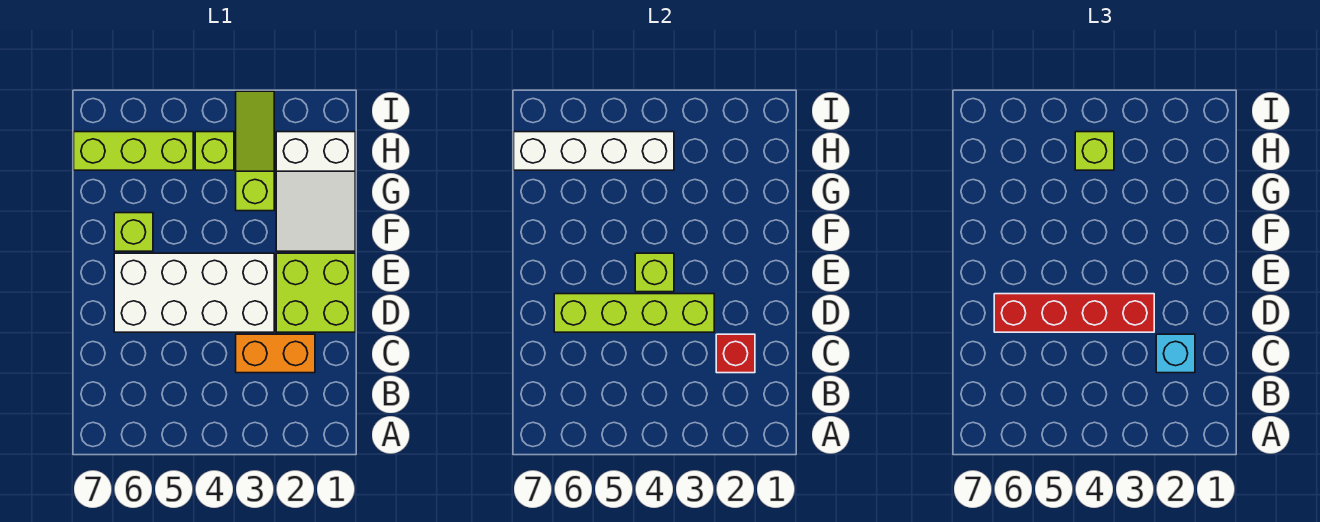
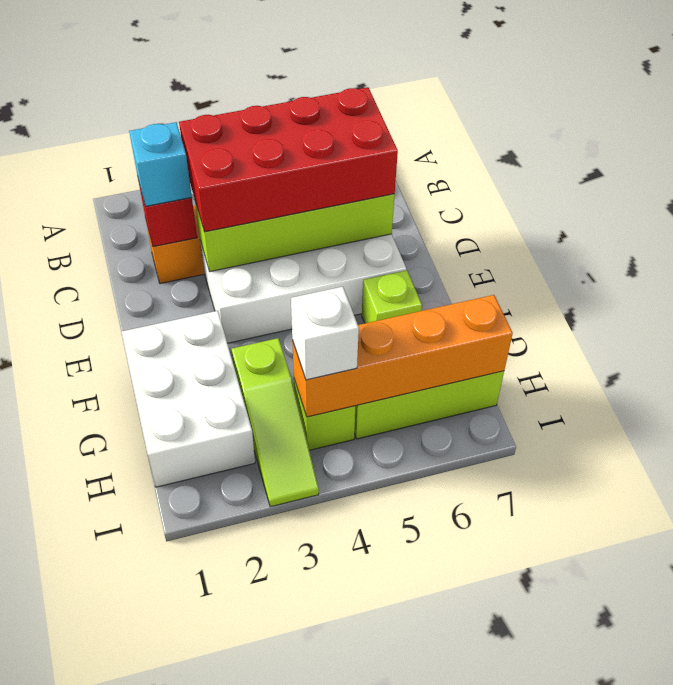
lime 2x2 brick [276,253,355,332] -> none
red 1x4 brick [994,294,1154,332] -> red 2x4 brick [179,87,398,232]
lime 1x1 brick [635,253,674,292] -> none
white 2x3 slope [276,132,355,251] -> white 2x3 brick [121,311,255,487]
white 1x4 brick [514,132,674,170] -> orange 1x4 brick [292,295,513,417]
lime 1x1 brick [1075,132,1114,170] -> white 1x1 brick [291,287,359,380]

